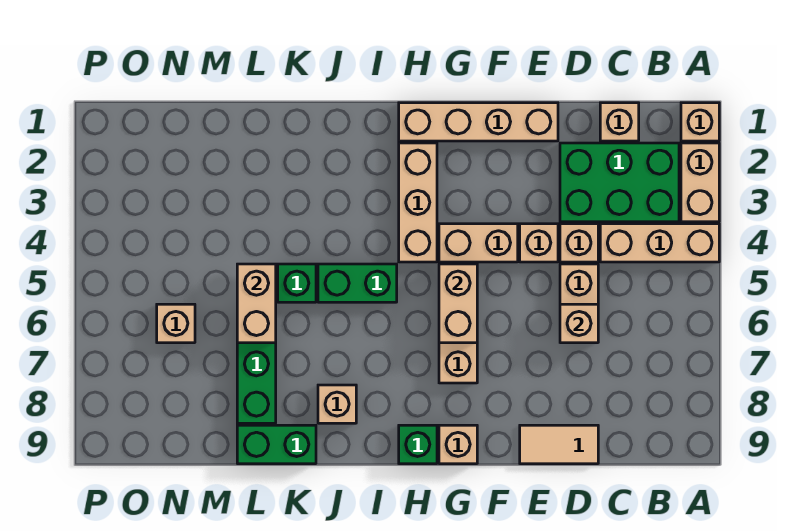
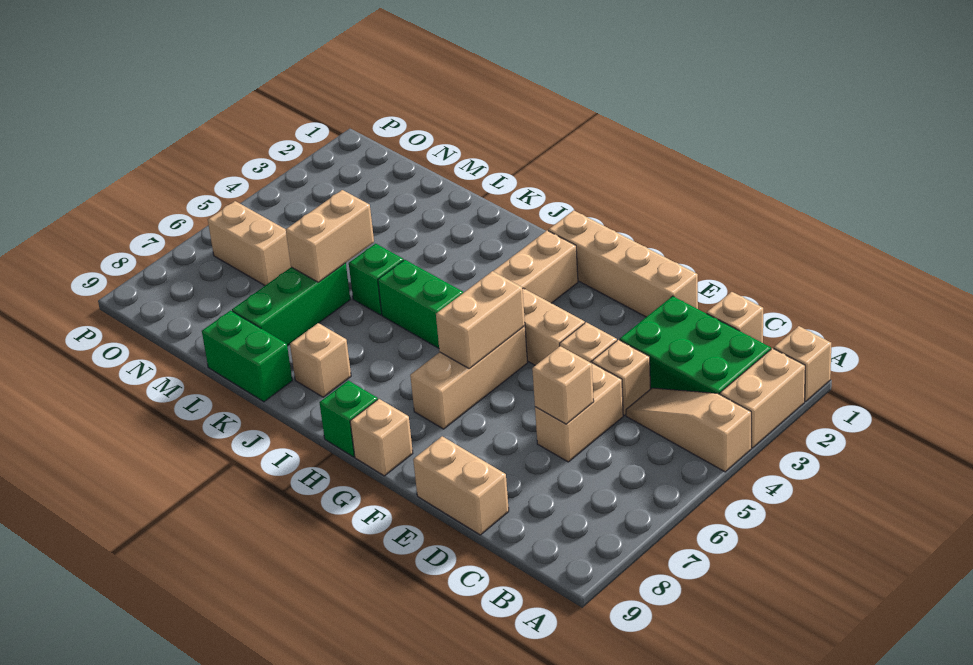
tan 1x3 brick [600,224,719,262] -> tan 1x3 slope [626,388,751,472]
tan 1x2 tile [520,425,598,464] -> tan 1x2 brick [413,436,509,535]
tan 1x1 brick [157,304,195,343] -> tan 1x2 brick [208,201,291,285]

